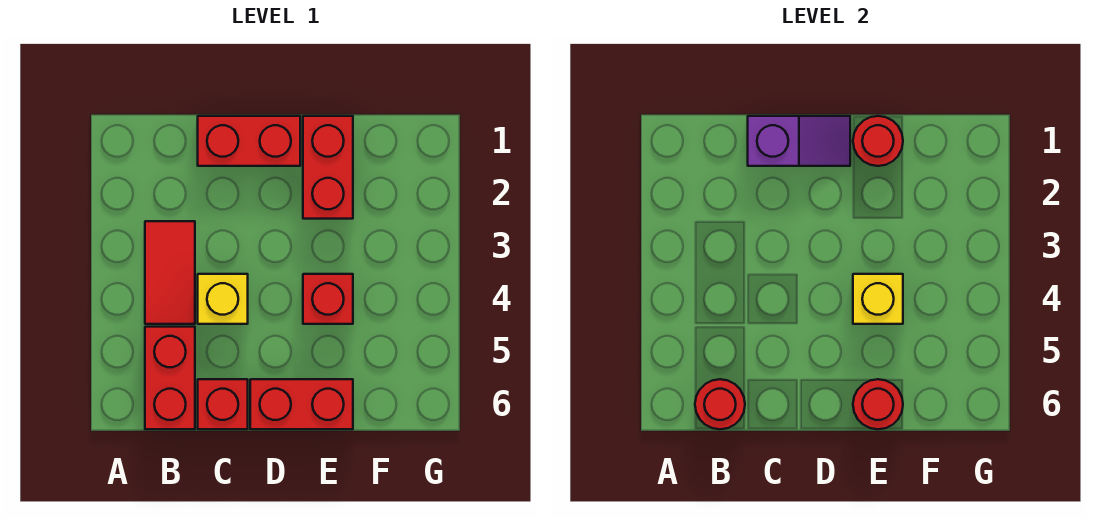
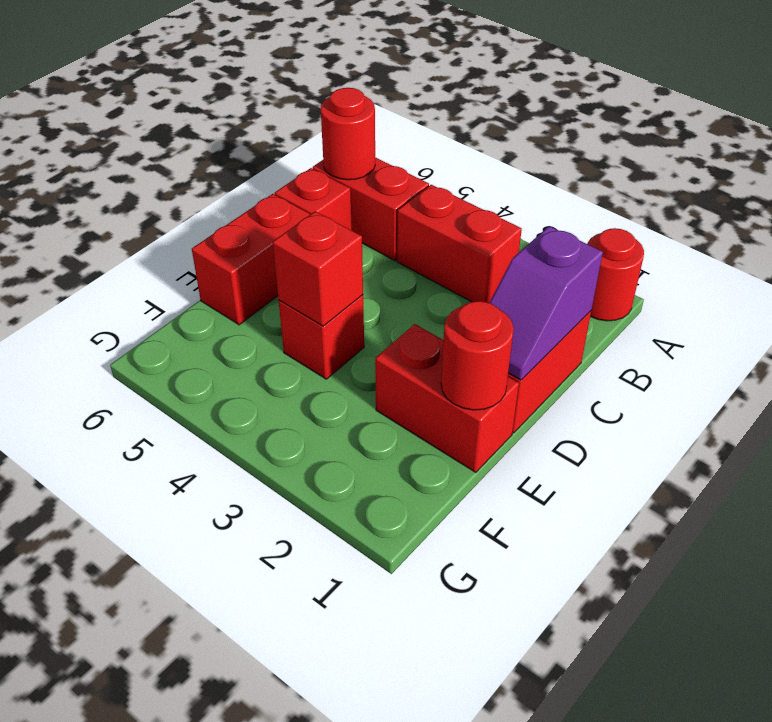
red 1x2 tile [145,221,195,324] -> red 1x2 brick [397,185,522,303]
yellow 1x1 brick [198,274,248,324] -> none
yellow 1x1 brick [853,274,903,324] -> red 1x1 brick [273,211,363,326]
red 1x1 round brick [853,379,903,429] -> red 1x1 round brick moved to [587,228,644,321]

